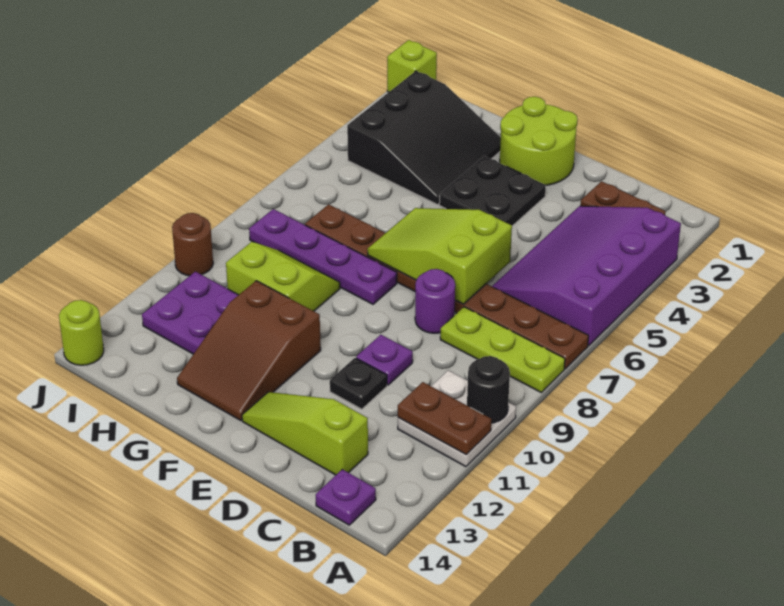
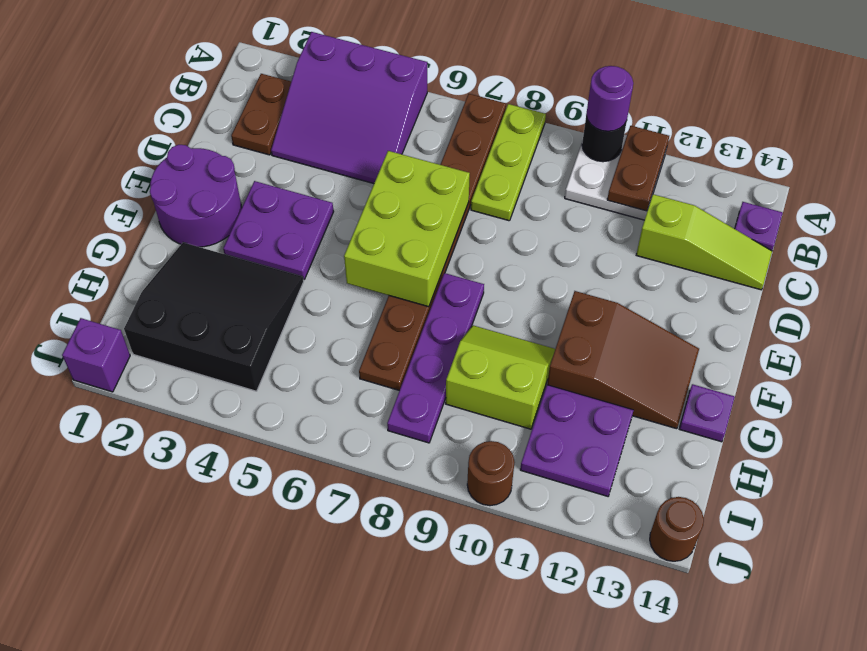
purple 3x4 slope [492,206,681,346] -> purple 3x3 slope [271,32,427,184]
lime 1x3 slope [242,392,368,475] -> lime 1x3 slope turned to [636,194,772,290]
lime 2x3 slope [367,208,512,304] -> lime 2x3 brick [344,151,470,307]
purple 1x1 round brick [415,269,455,333] -> purple 1x1 round brick moved to [586,66,633,131]
purple 1x1 plate [356,335,413,385] -> purple 1x1 plate moved to [679,384,735,442]
black 1x1 plate [330,358,387,409] -> none
lime 2x2 round brick [500,97,578,185] -> purple 2x2 round brick [150,145,242,247]
black 2x2 plate [439,156,546,226] -> purple 2x2 plate [223,181,334,280]
lime 2x2 slope [226,242,340,311] -> lime 2x2 slope turned to [446,325,555,429]
lime 1x1 brick [387,40,437,92] -> purple 1x1 brick [62,318,130,392]
lime 1x1 round brick [59,300,104,365] -> brown 1x1 round brick [650,497,704,561]

